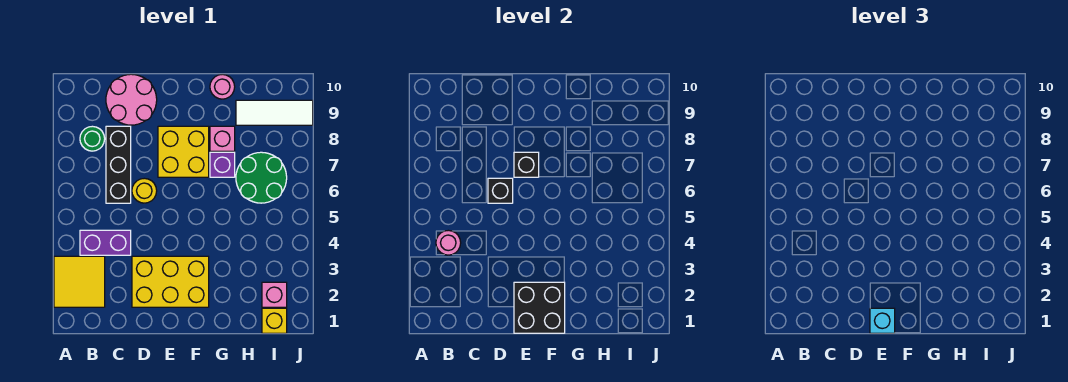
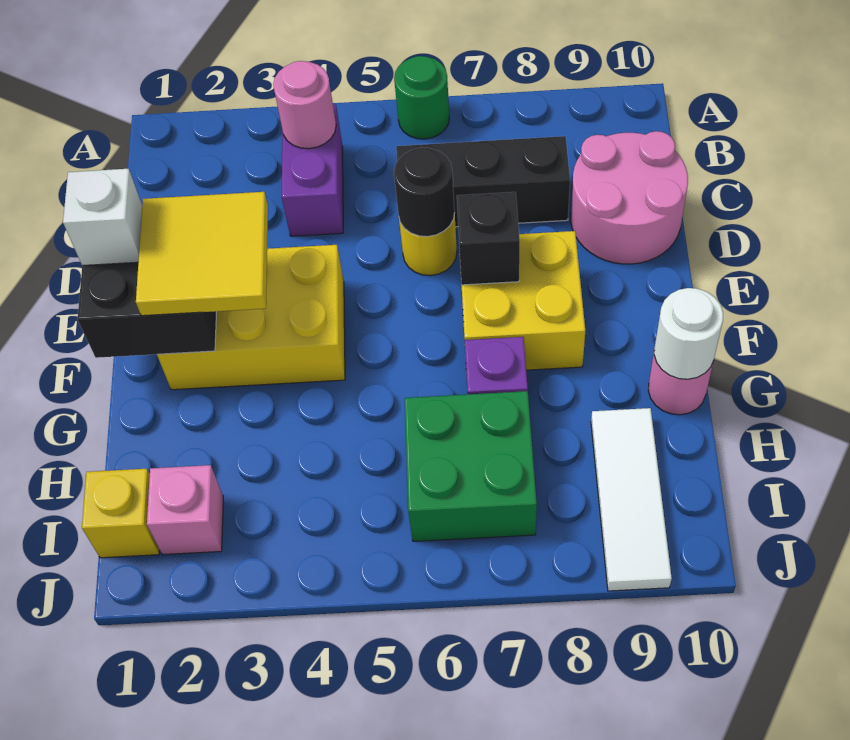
yellow 2x2 tile [54,256,105,307] -> yellow 2x2 tile moved to [136,192,268,316]
green 1x1 round brick [80,126,105,151] -> green 1x1 round brick moved to [394,56,449,139]
yellow 2x3 brick [132,256,209,307] -> yellow 2x3 brick turned to [157,245,345,390]
black 1x1 brick [488,178,513,203] -> black 1x1 round brick [394,148,455,237]
cyan 1x1 brick [870,308,895,333] -> white 1x1 brick [63,169,142,266]
pink 1x1 brick [210,126,235,151] -> none
none -> white 1x1 round brick [654,288,723,379]
green 2x2 round brick [236,152,287,203] -> green 2x2 brick [405,391,537,541]

